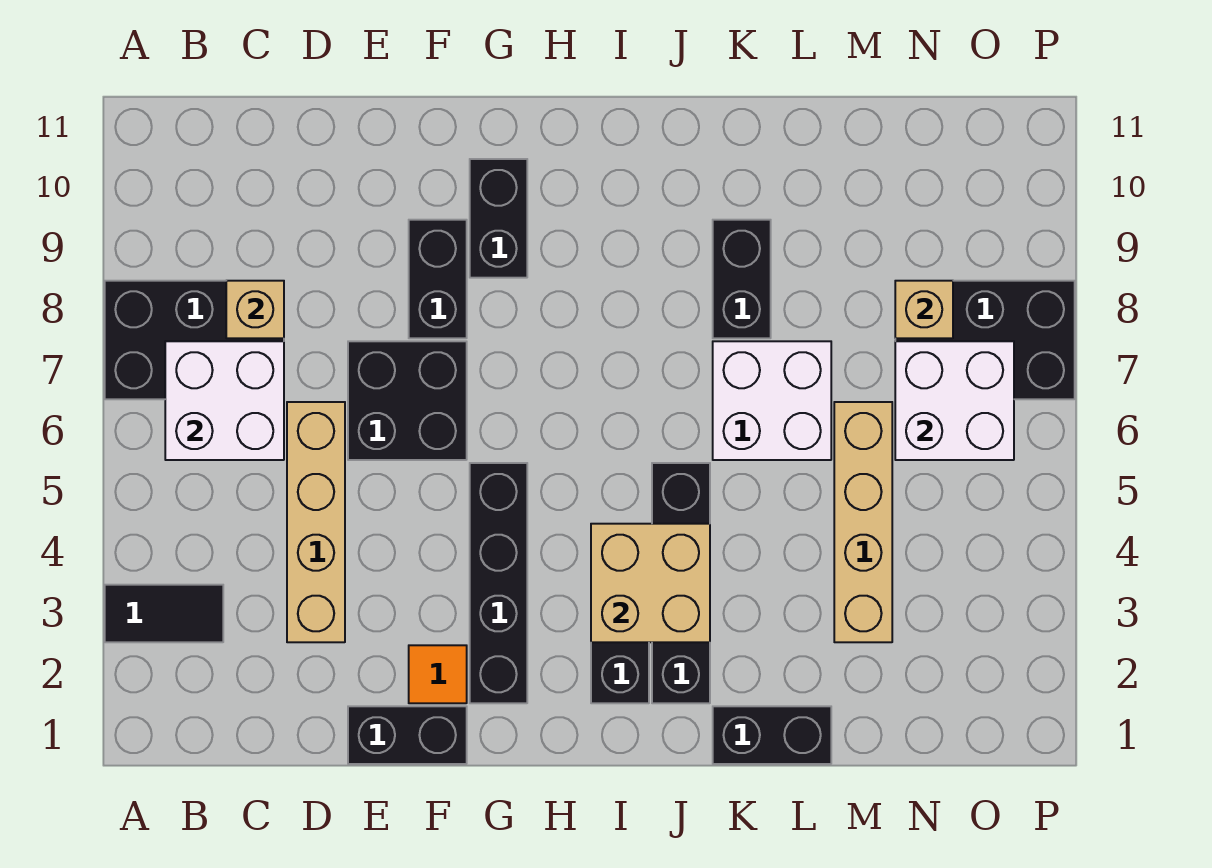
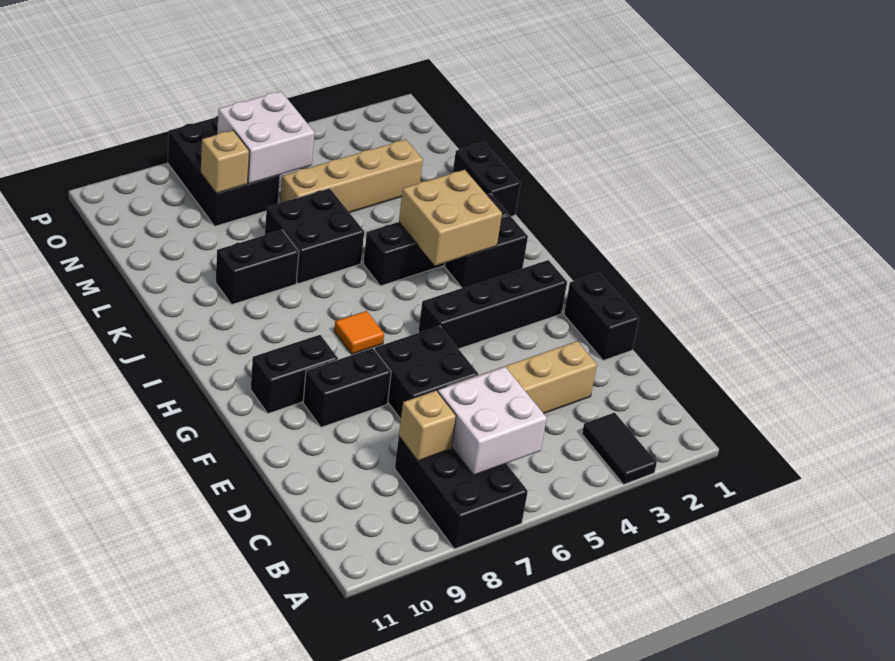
orange 1x1 tile [409,645,467,703] -> orange 1x1 tile moved to [334,311,384,354]
white 2x2 brick [713,341,831,460] -> black 2x2 brick [265,188,364,284]

